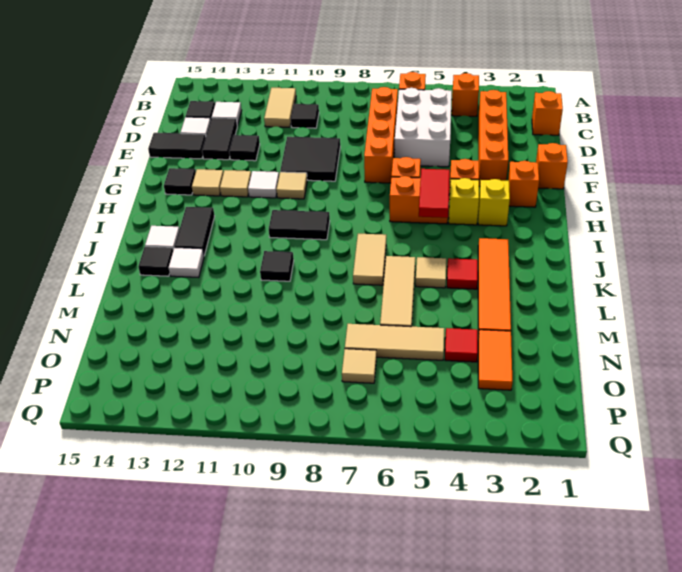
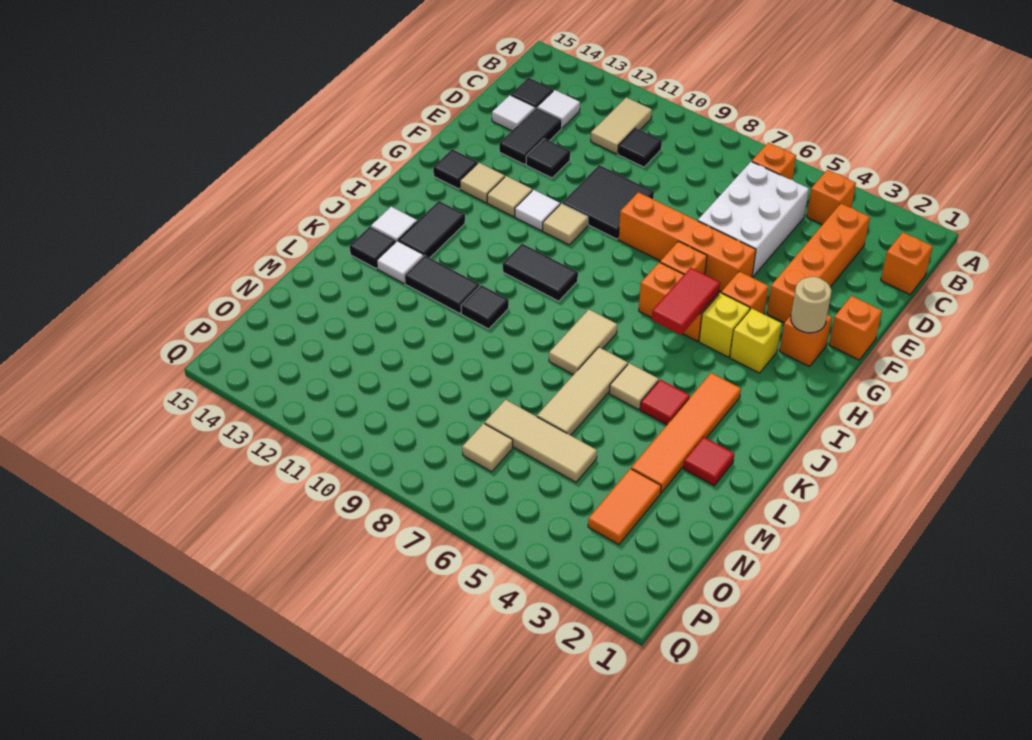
orange 1x4 brick [364,87,398,183] -> orange 1x4 brick turned to [619,192,756,292]
black 1x2 tile [148,133,206,159] -> black 1x2 tile moved to [405,256,480,314]
none -> tan 1x1 round brick [791,277,831,333]
red 1x1 tile [445,328,478,362] -> red 1x1 tile moved to [683,437,734,486]

